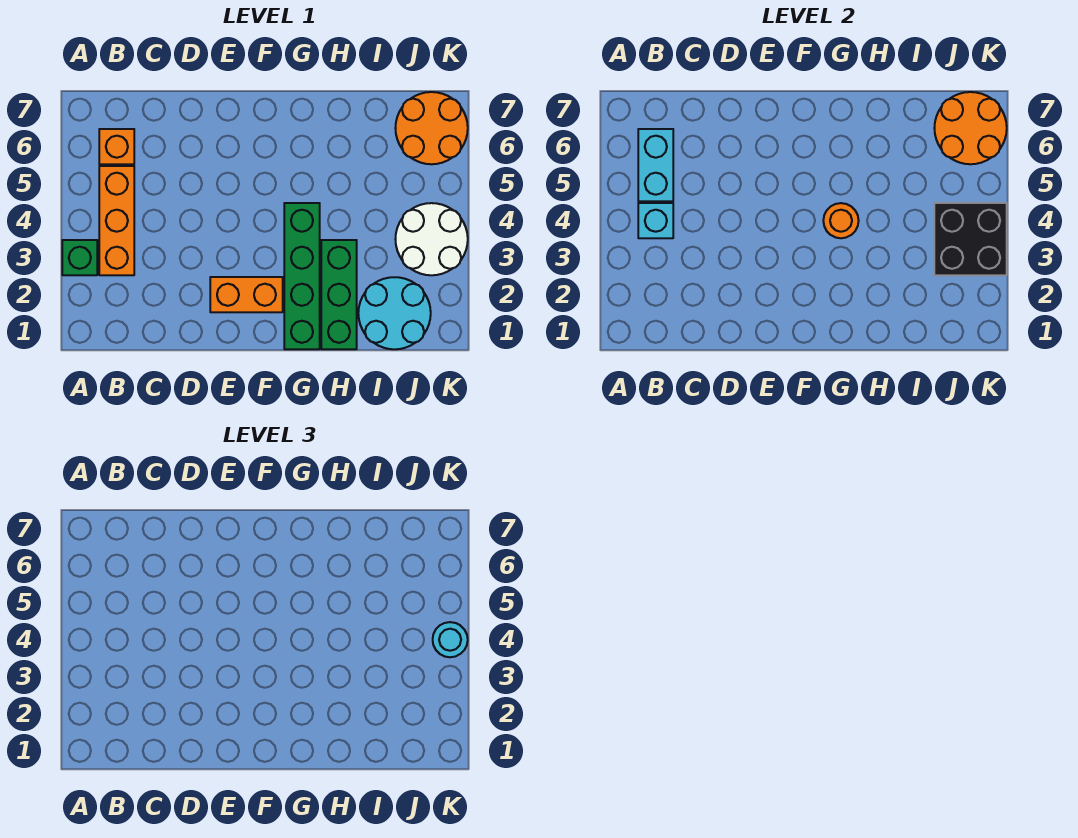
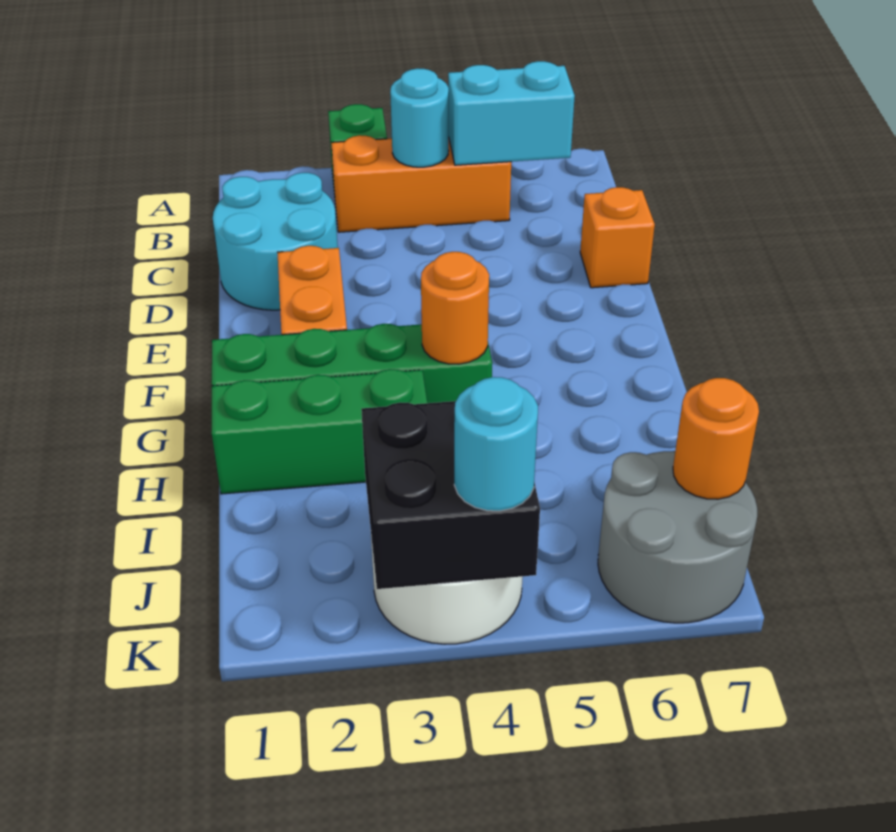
cyan 1x1 brick [638,203,673,238] -> cyan 1x1 round brick [390,68,449,167]
orange 1x1 brick [99,129,134,164] -> orange 1x1 brick moved to [580,187,655,288]
cyan 2x2 round brick [358,277,431,349] -> cyan 2x2 round brick moved to [213,173,338,310]
orange 2x2 round brick [395,92,468,164] -> grey 2x2 round brick [598,451,757,623]
orange 2x2 round brick [934,92,1007,164] -> orange 1x1 round brick [673,378,759,499]

